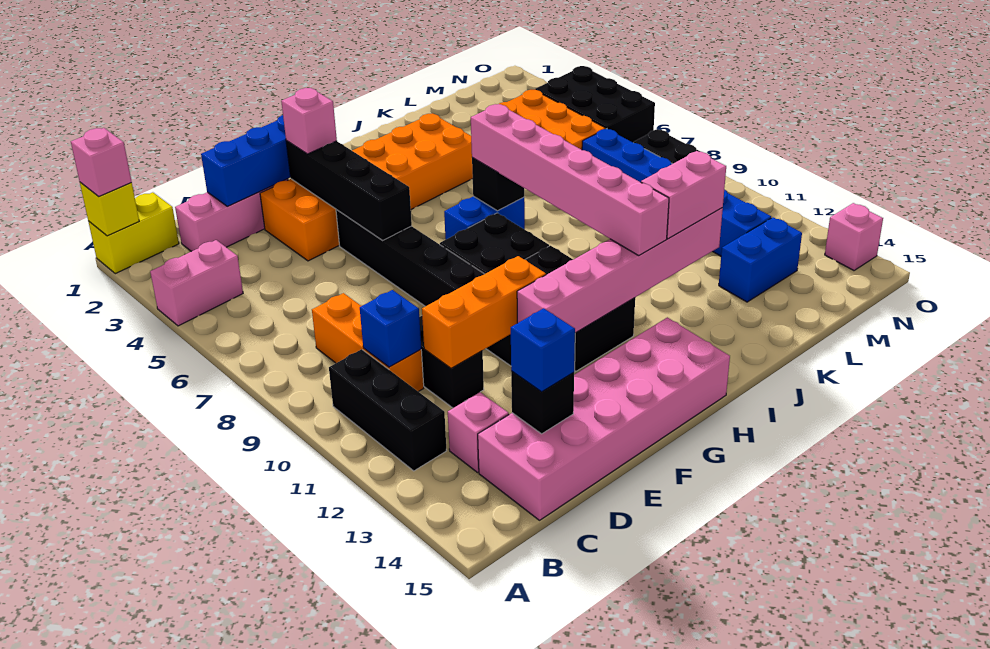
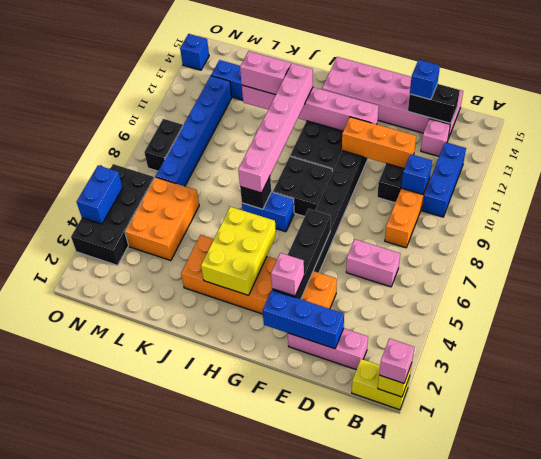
pink 1x2 brick [150,240,243,326] -> pink 1x2 brick moved to [346,239,400,287]
black 1x3 brick [329,349,447,471] -> blue 1x3 brick [422,142,466,217]
black 1x1 brick [511,371,574,434] -> black 1x2 brick [408,84,460,123]
none -> yellow 2x3 brick [201,207,276,295]
black 2x3 brick [535,66,655,143] -> black 2x4 brick [71,164,154,265]
none -> blue 1x2 brick [77,165,122,224]
pink 1x1 brick [825,203,883,271] -> blue 1x1 brick [180,34,209,70]

